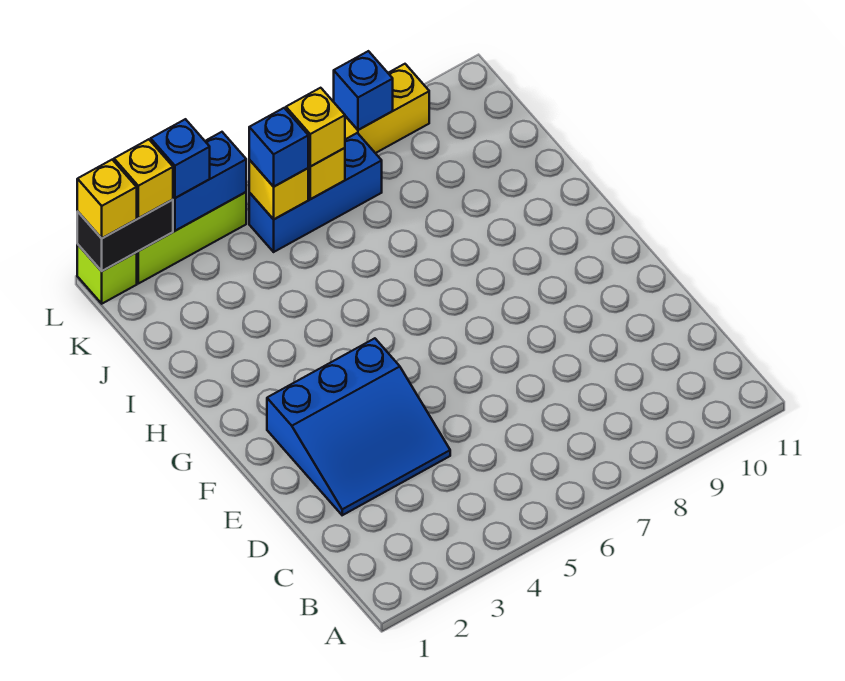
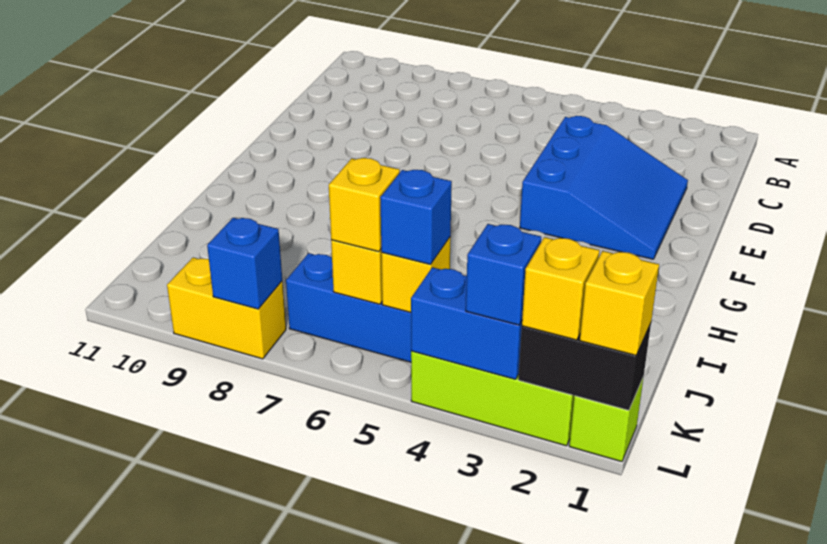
blue 3x3 slope [267,338,450,515] -> blue 3x3 slope turned to [520,116,688,259]

